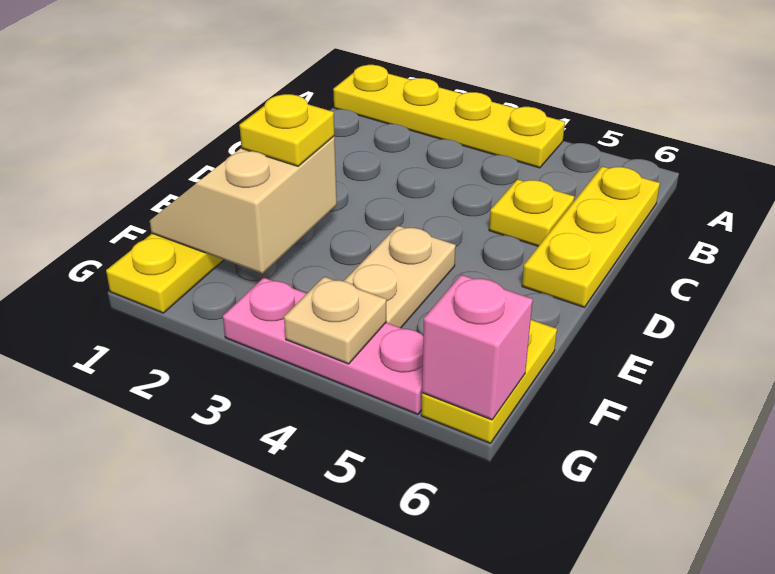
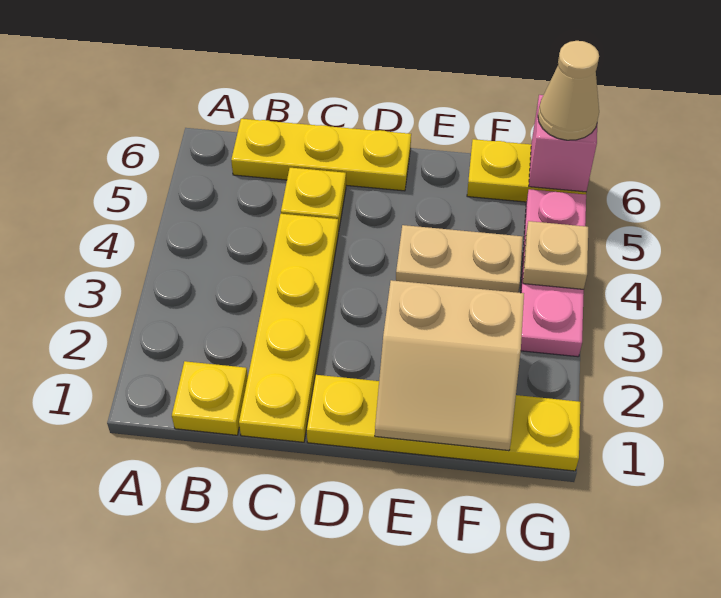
yellow 1x4 plate [333,65,565,168] -> yellow 1x4 plate moved to [239,214,338,442]
yellow 1x1 plate [239,94,335,166] -> yellow 1x1 plate moved to [172,361,248,435]
none -> tan 1x1 cone [538,41,599,140]

